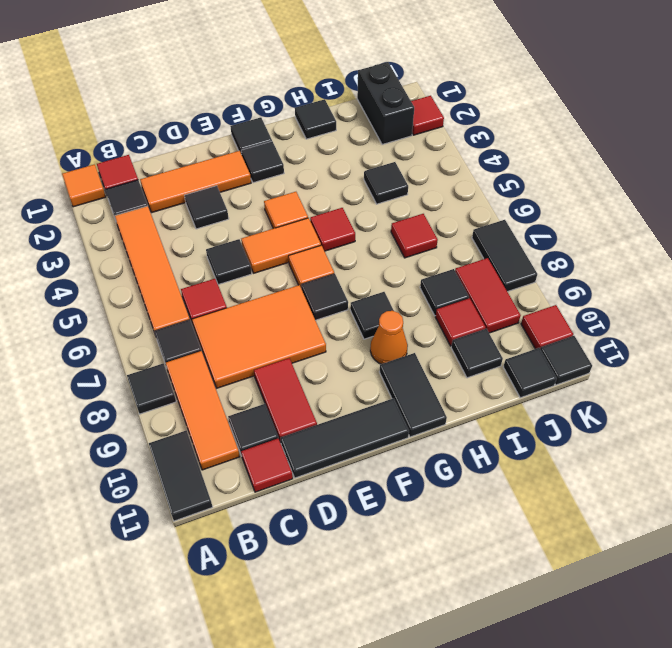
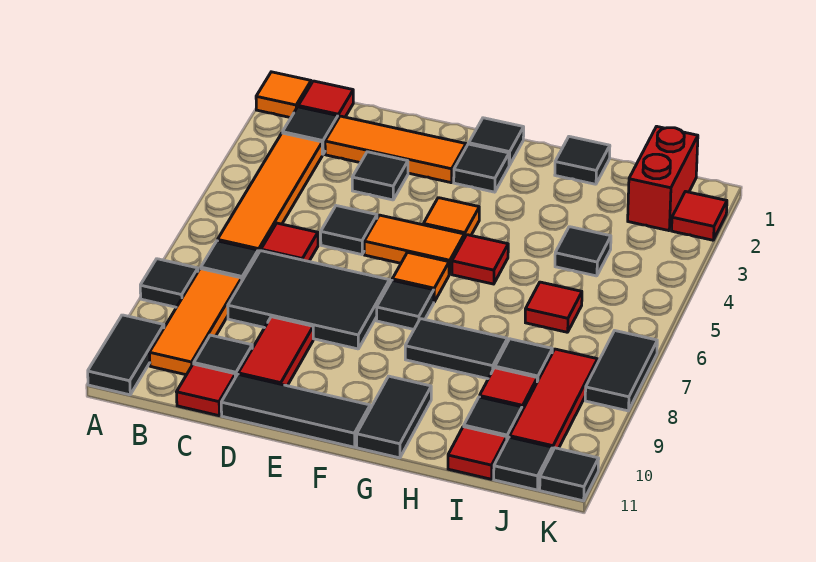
orange 2x3 tile [192,285,326,388] -> black 2x3 tile [228,251,390,349]
black 1x1 tile [350,292,394,339] -> black 1x2 tile [405,319,507,379]
orange 1x1 cone [370,311,408,364] -> none
black 1x2 brick [357,62,414,145] -> red 1x2 brick [628,126,698,231]
red 1x2 tile [455,258,521,333] -> red 1x3 tile [510,349,598,452]
red 1x1 tile [521,305,573,349] -> red 1x1 tile moved to [448,427,507,479]

